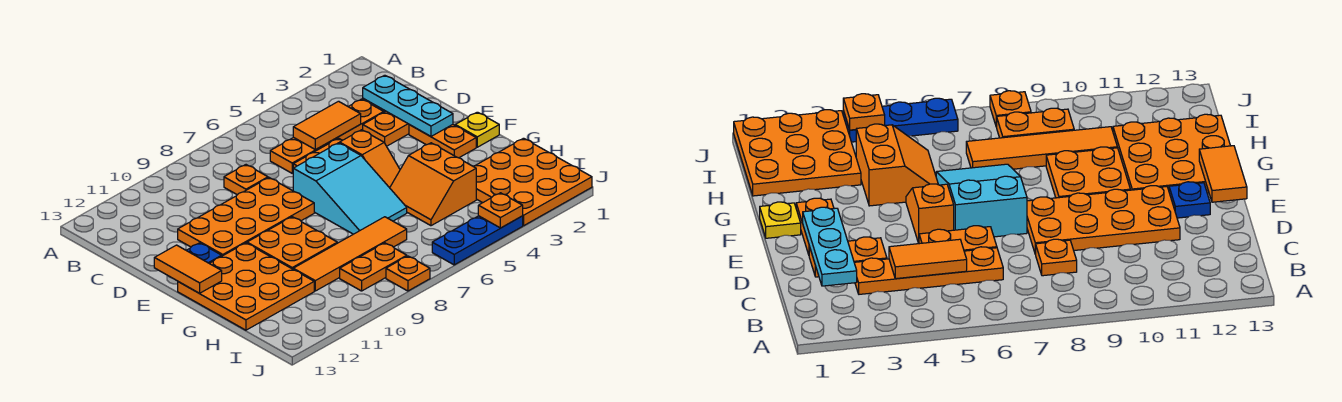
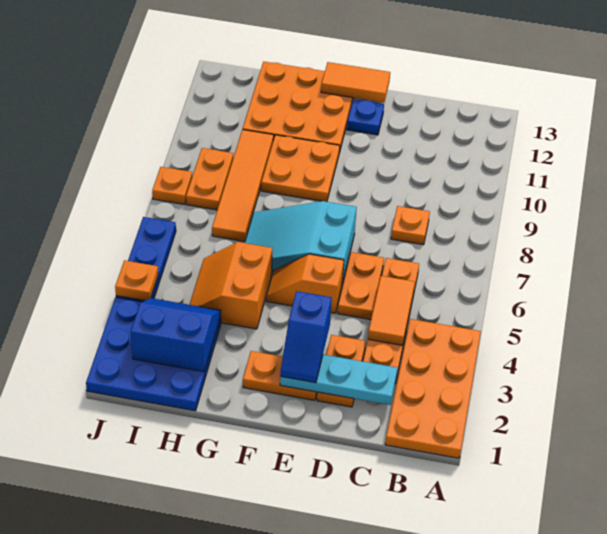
orange 2x4 plate [178,178,314,256] -> orange 2x4 plate moved to [385,319,481,458]
none -> blue 1x2 slope [280,291,332,383]
yellow 1x1 plate [455,112,499,147] -> none
orange 2x2 slope [390,143,476,226] -> orange 2x2 slope turned to [190,242,272,329]
orange 3x3 plate [473,138,592,226] -> blue 3x3 plate [86,297,221,411]
none -> blue 2x2 slope [131,298,221,372]

